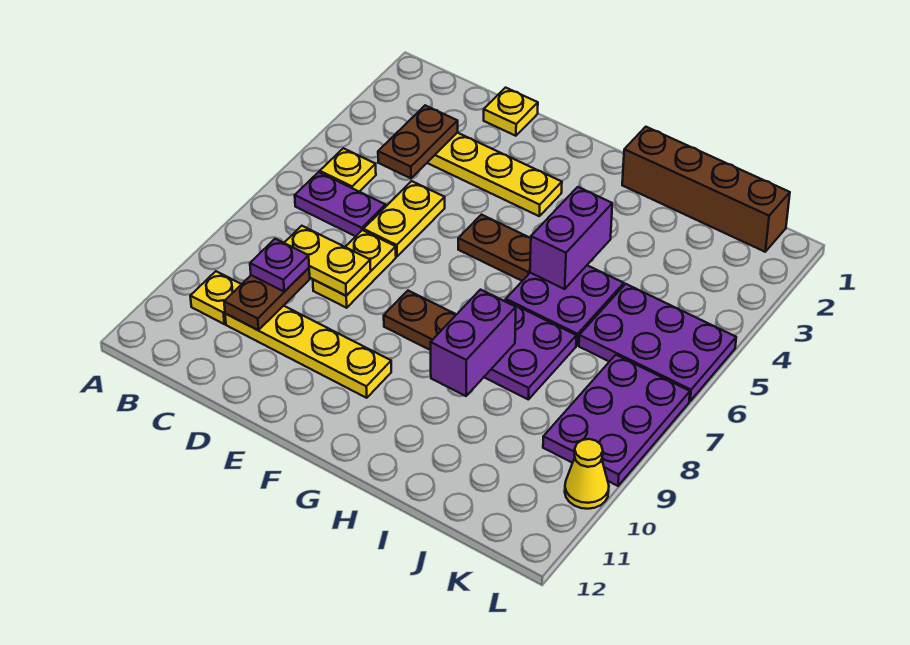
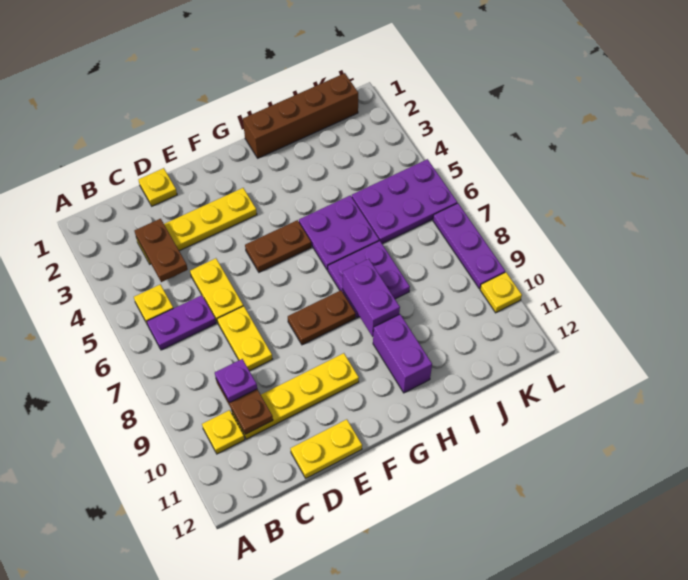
yellow 1x2 plate [284,226,371,296] -> yellow 1x2 plate moved to [291,419,362,478]
purple 1x2 brick [530,187,612,289] -> purple 1x2 brick moved to [373,314,432,393]
purple 2x3 plate [543,355,690,486] -> purple 1x3 plate [433,203,505,289]
yellow 1x1 cone [565,439,609,509] -> yellow 1x1 plate [480,272,522,313]

